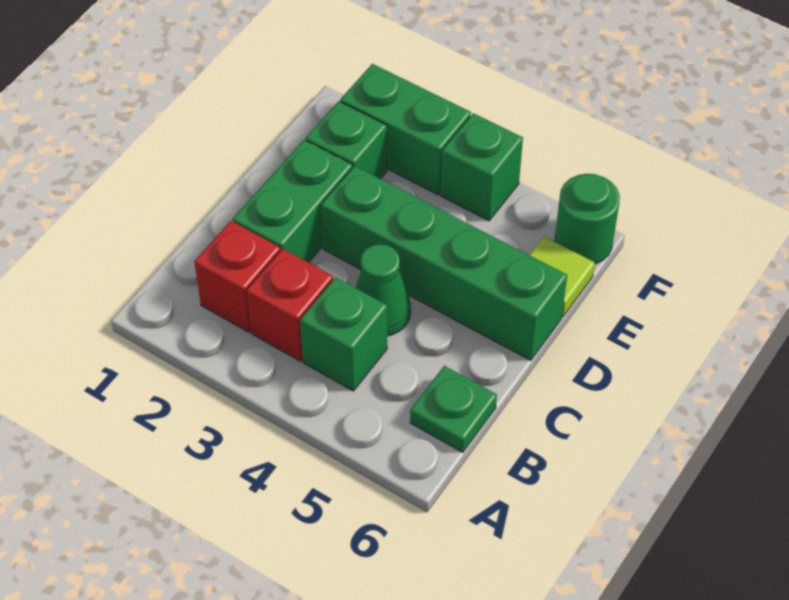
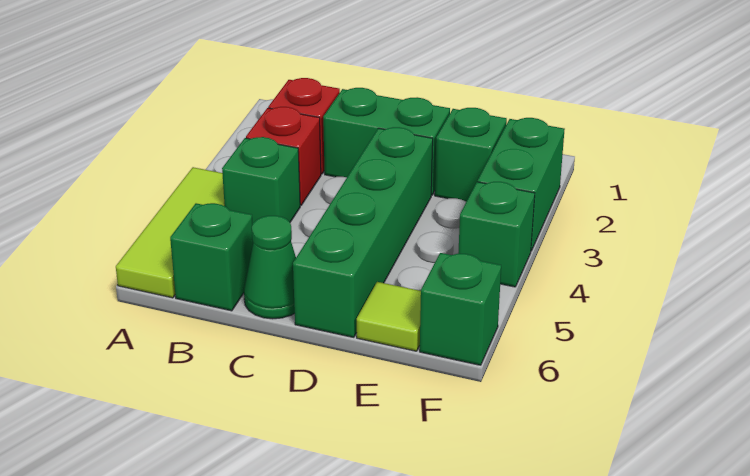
none -> lime 1x3 tile [116,167,225,298]
green 1x1 plate [410,366,497,452] -> green 1x1 brick [170,203,253,311]
green 1x1 cone [356,244,411,336] -> green 1x1 cone moved to [244,216,296,319]
green 1x1 round brick [555,174,620,264] -> green 1x1 brick [420,253,501,365]

